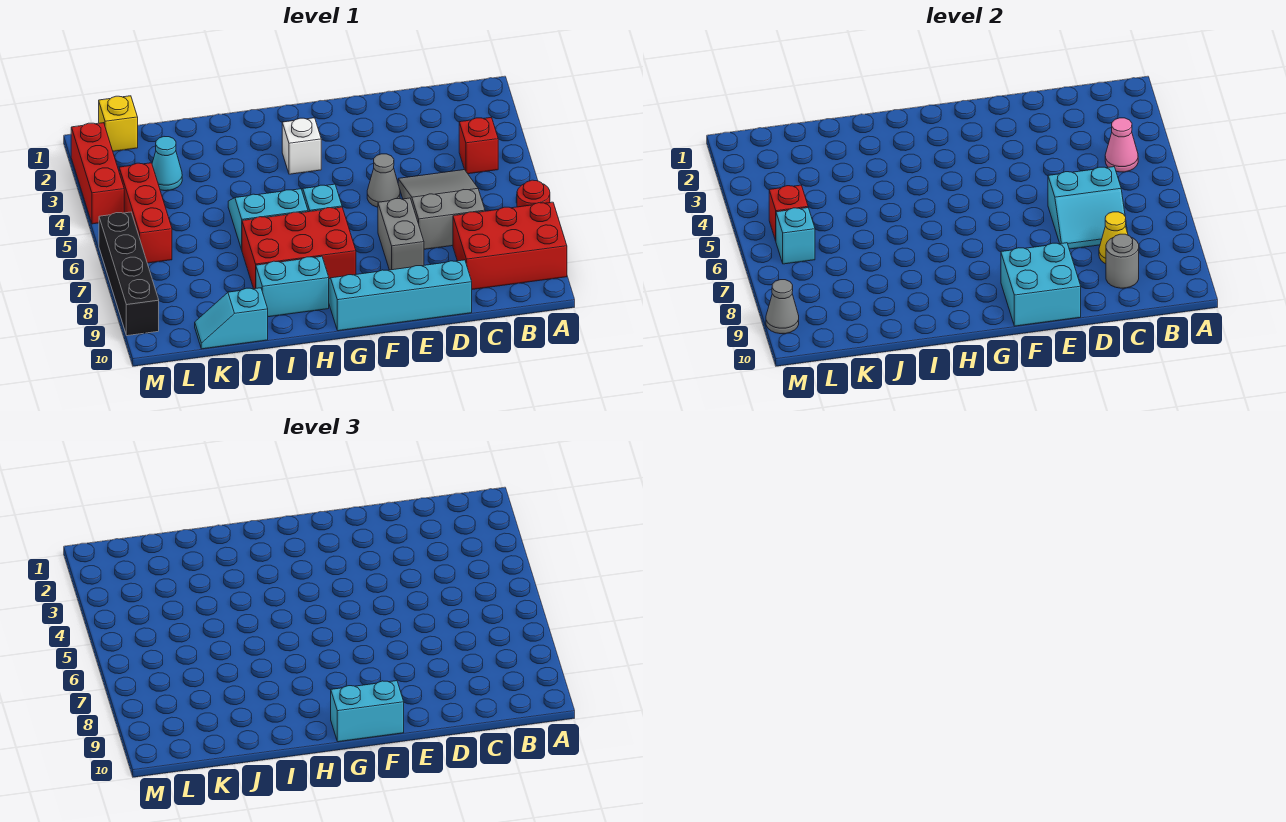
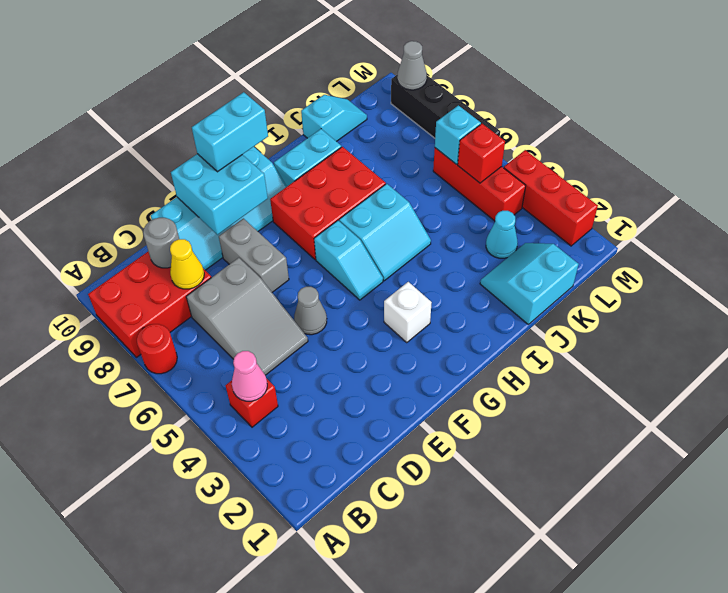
cyan 2x2 slope [1048,167,1128,249] -> cyan 2x2 slope moved to [480,243,579,324]
yellow 1x1 brick [99,96,138,151] -> none

